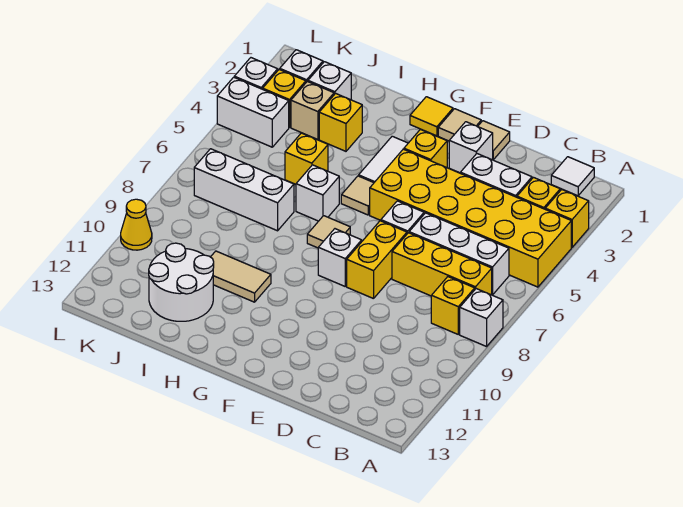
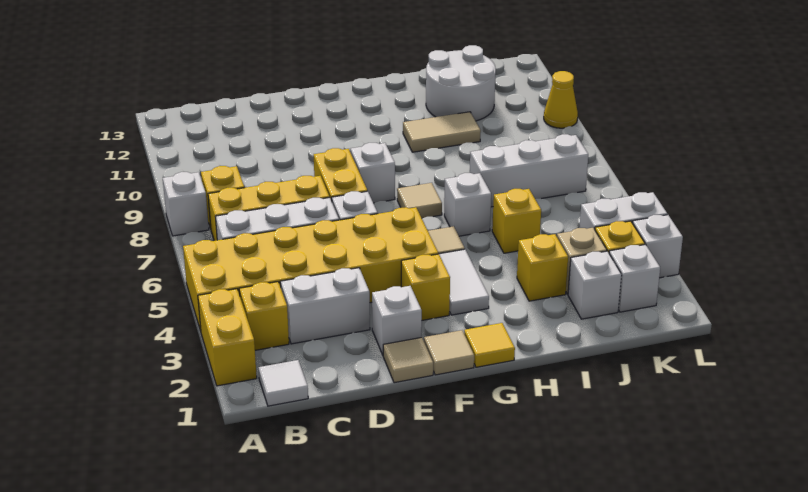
yellow 1x1 brick [545,190,589,247] -> yellow 1x2 brick [198,289,257,386]

